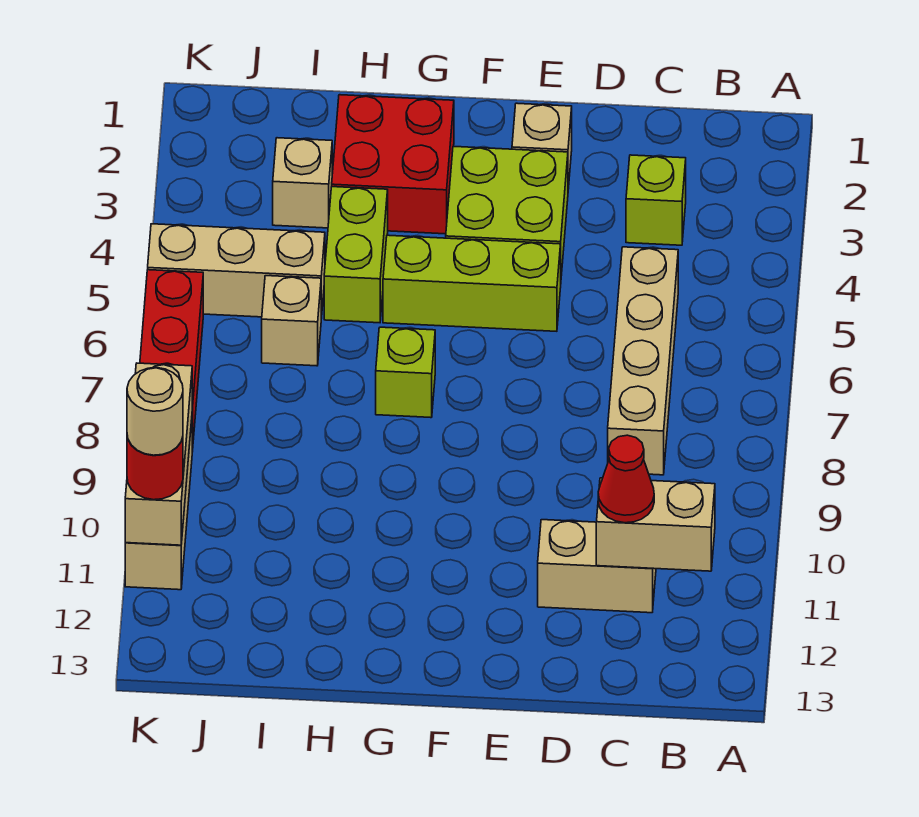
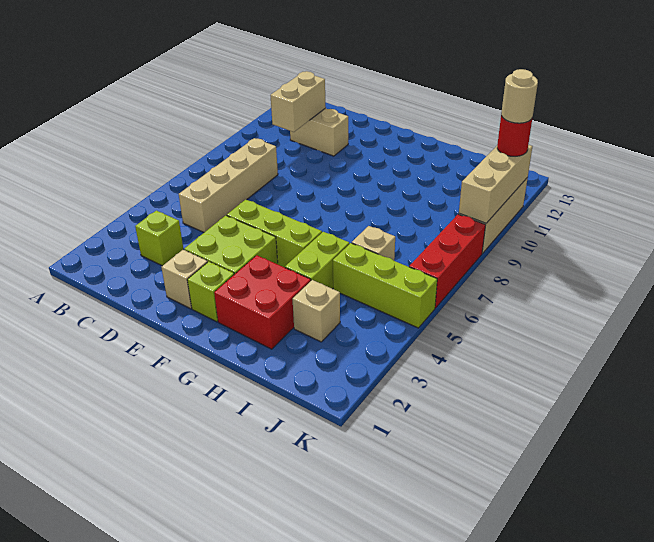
tan 1x2 brick [596,478,715,571] -> tan 1x2 brick turned to [270,71,326,132]
red 1x1 cone [598,435,654,523] -> none
lime 1x1 brick [376,327,435,418] -> lime 1x1 brick moved to [187,262,234,322]
tan 1x3 brick [148,224,325,318] -> lime 1x3 brick [333,243,437,328]

